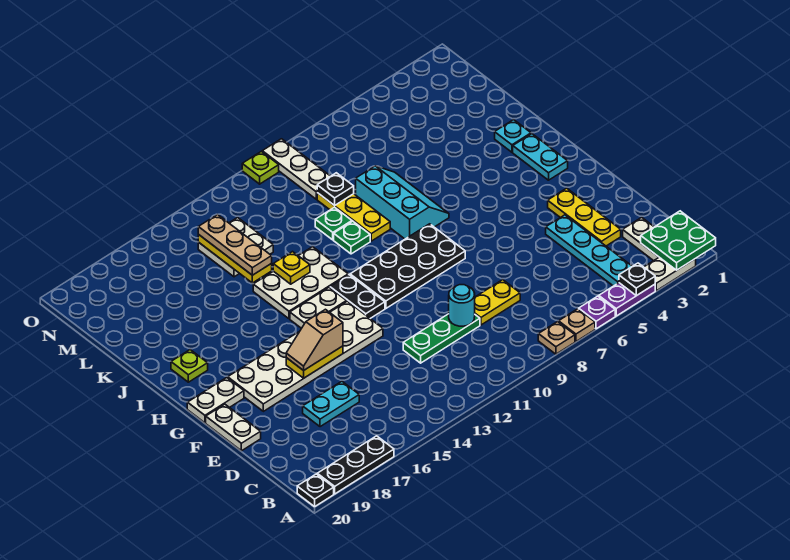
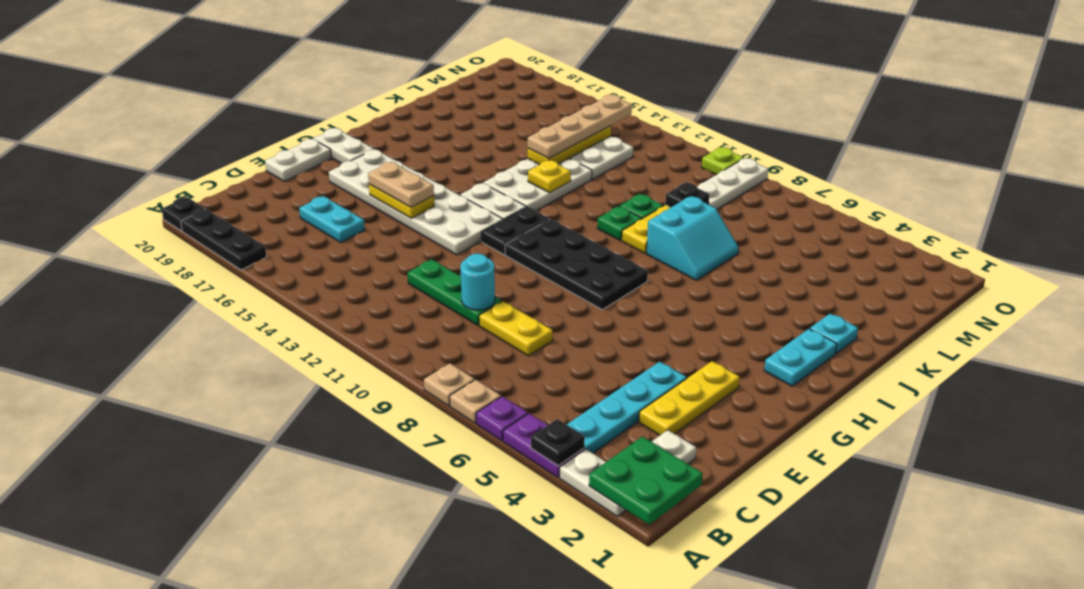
tan 1x2 slope [286,309,343,371] -> tan 1x2 plate [368,162,434,207]
cyan 2x3 slope [356,166,449,239] -> cyan 2x2 slope [647,196,739,280]
white 2x3 plate [253,247,348,319] -> white 2x3 plate turned to [483,159,592,211]
lime 1x1 plate [171,350,208,382] -> none
tan 1x3 plate [198,214,272,275] -> tan 1x4 plate [528,95,632,158]

